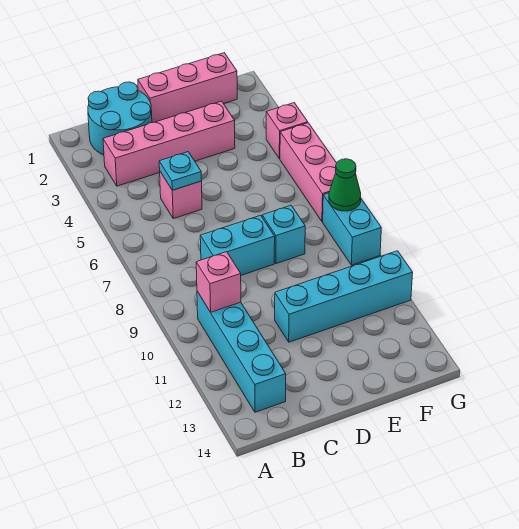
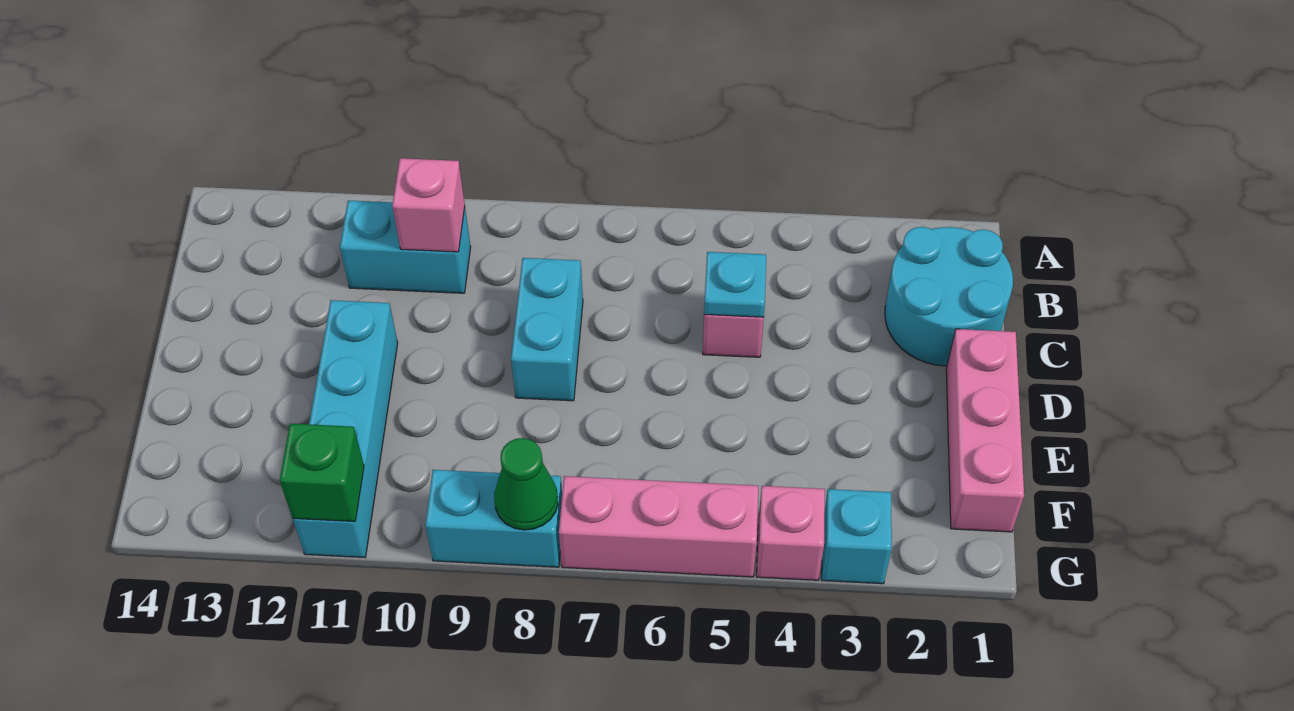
pink 1x4 brick [103,101,235,186] -> none
cyan 1x4 brick [197,291,286,412] -> cyan 1x2 brick [340,201,471,293]
cyan 1x1 brick [262,205,305,264] -> cyan 1x1 brick moved to [822,489,892,584]
none -> green 1x1 brick [280,424,364,522]

